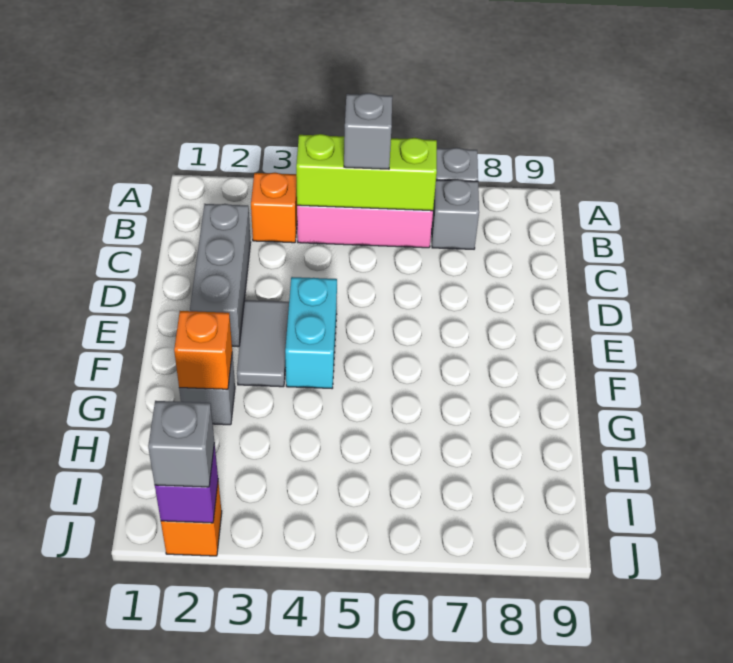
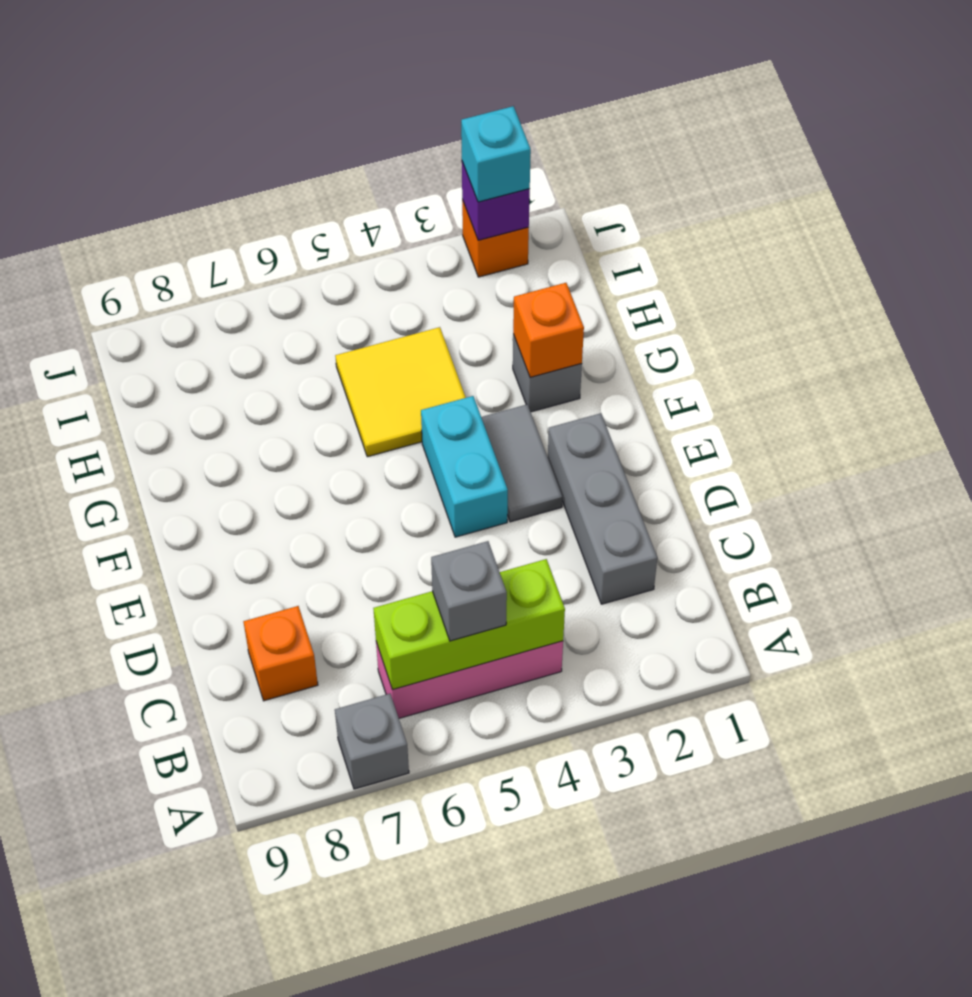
orange 1x1 brick [251,173,297,243] -> orange 1x1 brick moved to [243,606,318,701]
grey 1x1 brick [432,180,479,249] -> none
none -> yellow 2x2 tile [335,327,466,457]
grey 1x1 brick [148,401,214,487] -> cyan 1x1 brick [461,106,531,202]

